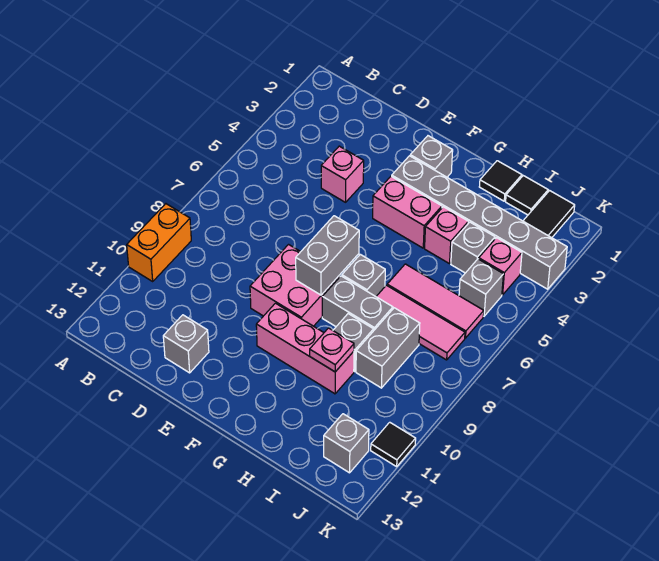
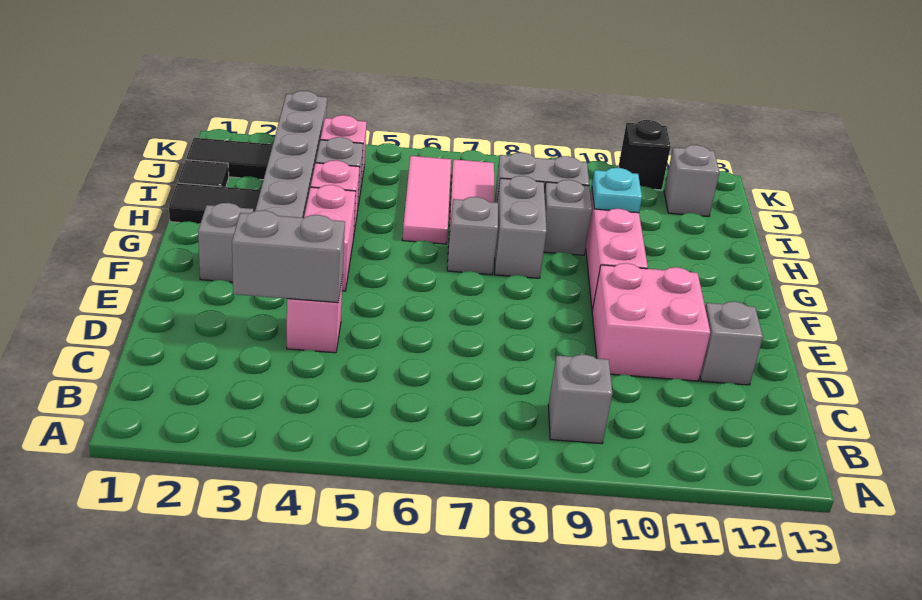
orange 1x2 brick [127,204,191,281] -> none
pink 2x2 brick [250,245,340,326] -> pink 2x2 brick moved to [592,263,710,381]
grey 1x2 brick [296,216,359,295] -> grey 1x2 brick moved to [232,210,345,303]
black 1x1 tile [479,161,522,201] -> black 1x2 tile [169,183,261,224]
pink 1x1 plate [310,328,354,372] -> cyan 1x1 plate [592,168,642,213]
grey 1x1 brick [459,259,503,316] -> grey 1x1 brick moved to [548,354,613,444]
black 1x1 tile [371,422,416,467] -> black 1x1 brick [619,120,671,190]

